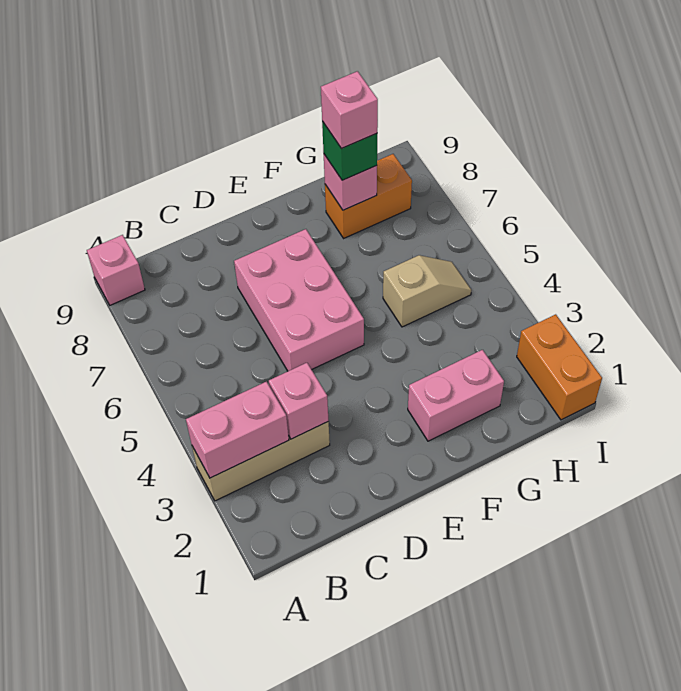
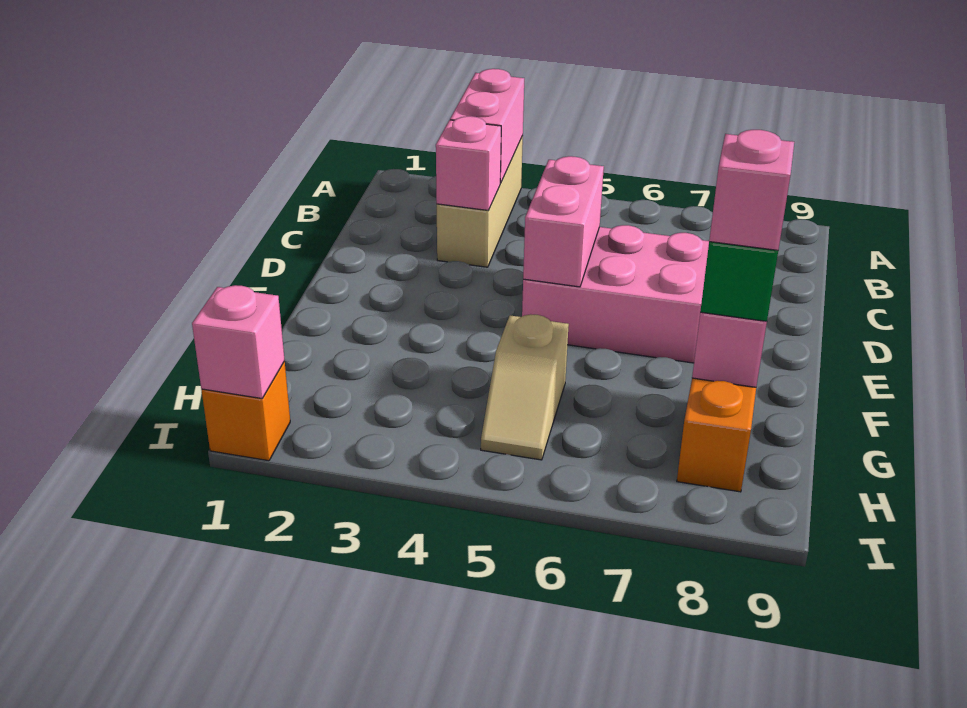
pink 1x1 brick [87,235,145,305] -> pink 1x1 brick moved to [192,285,285,398]
pink 1x2 brick [408,350,504,441] -> pink 1x2 brick moved to [523,156,604,287]
orange 1x2 brick [517,314,602,420] -> orange 1x1 brick [202,361,290,461]

